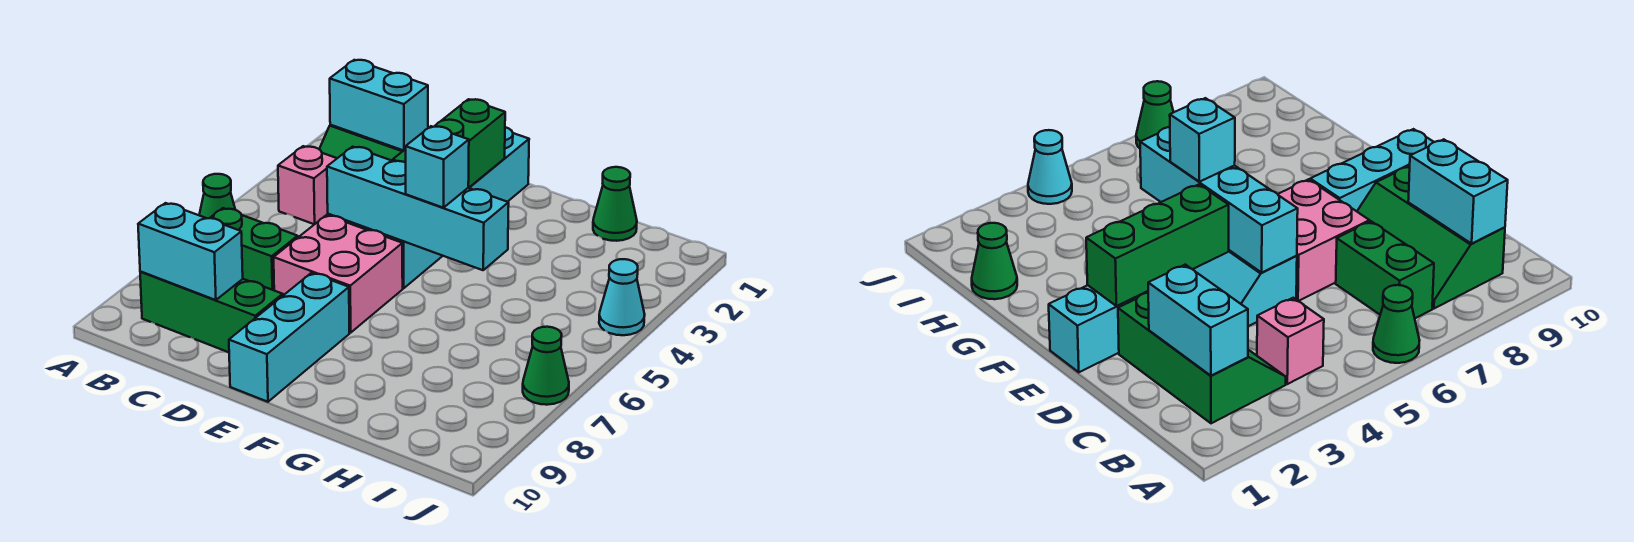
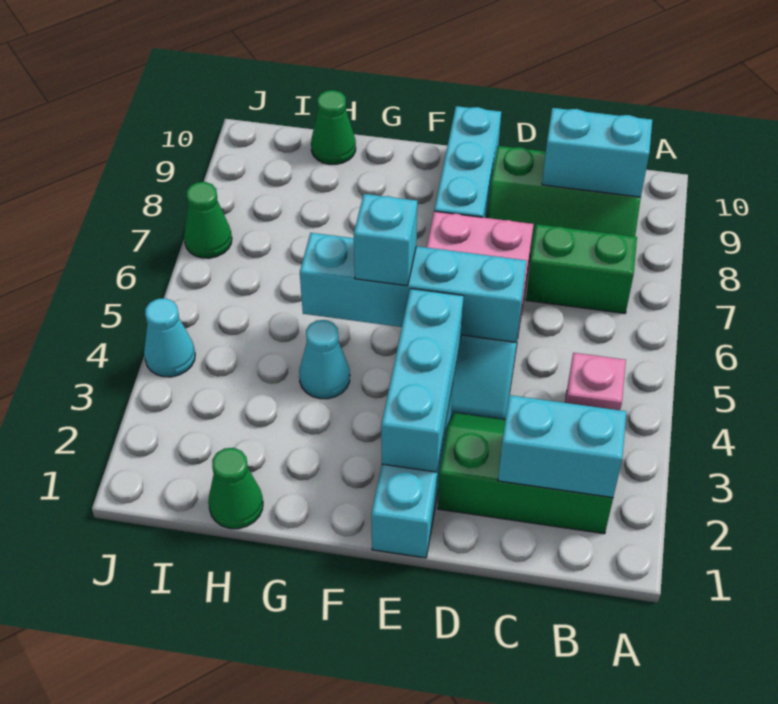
green 1x1 cone [199,174,235,218] -> green 1x1 cone moved to [311,90,356,164]
green 1x3 brick [393,99,505,188] -> cyan 1x3 brick [381,289,464,472]
none -> cyan 1x1 cone [299,320,350,399]

